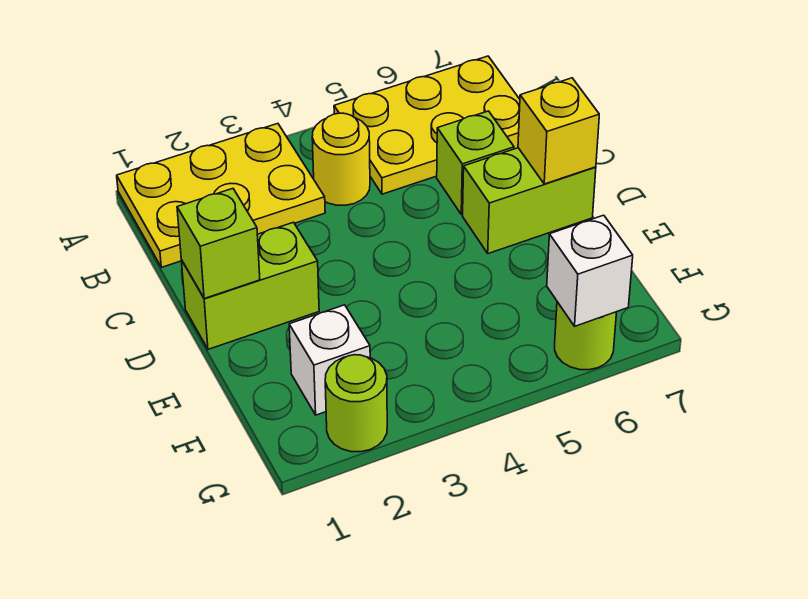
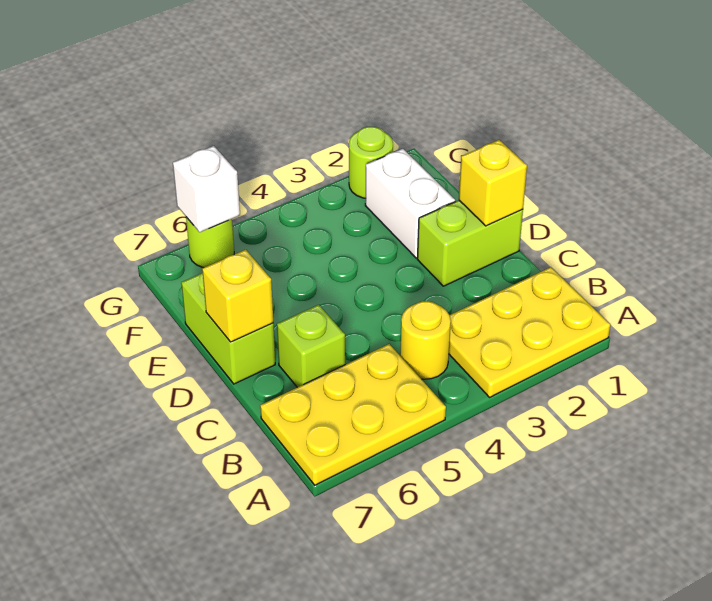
lime 1x1 brick [177,189,260,299] -> yellow 1x1 brick [459,140,527,226]
lime 1x2 brick [463,148,596,254] -> lime 1x2 brick turned to [181,273,275,384]
white 1x1 brick [289,305,370,415] -> white 1x2 brick [365,149,455,258]

